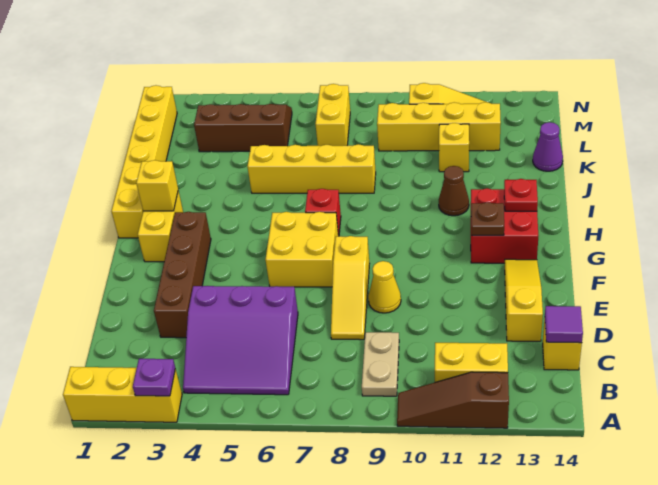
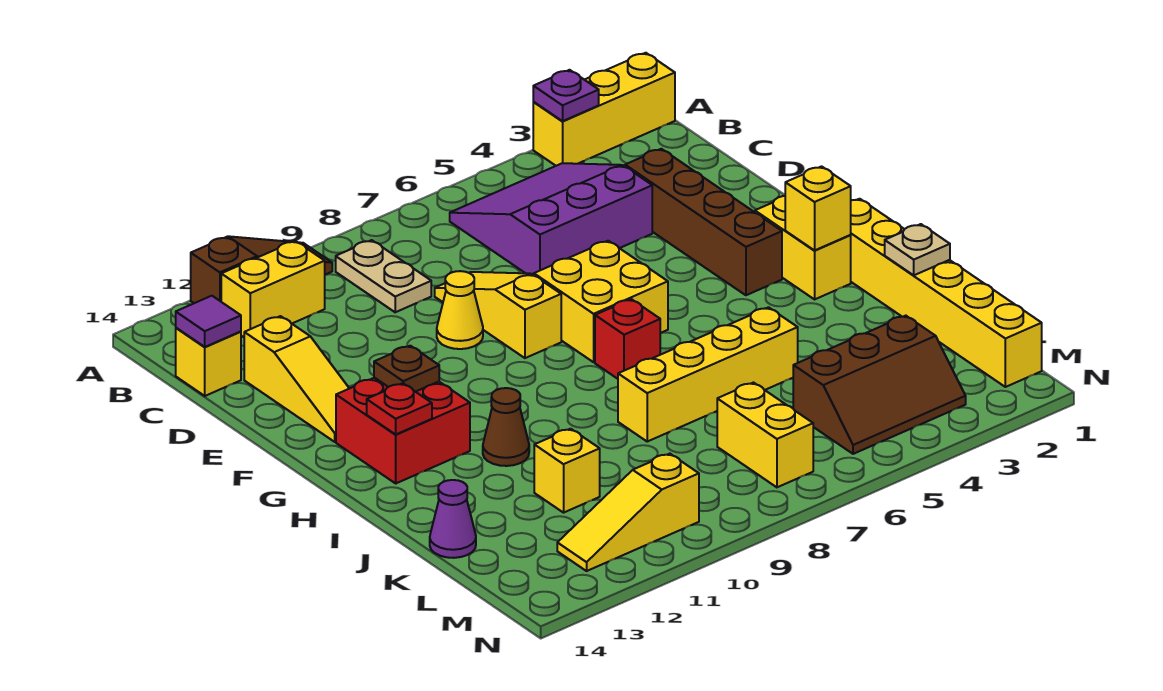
none -> tan 1x1 plate [885,224,950,275]
yellow 1x4 brick [377,102,501,151] -> none

